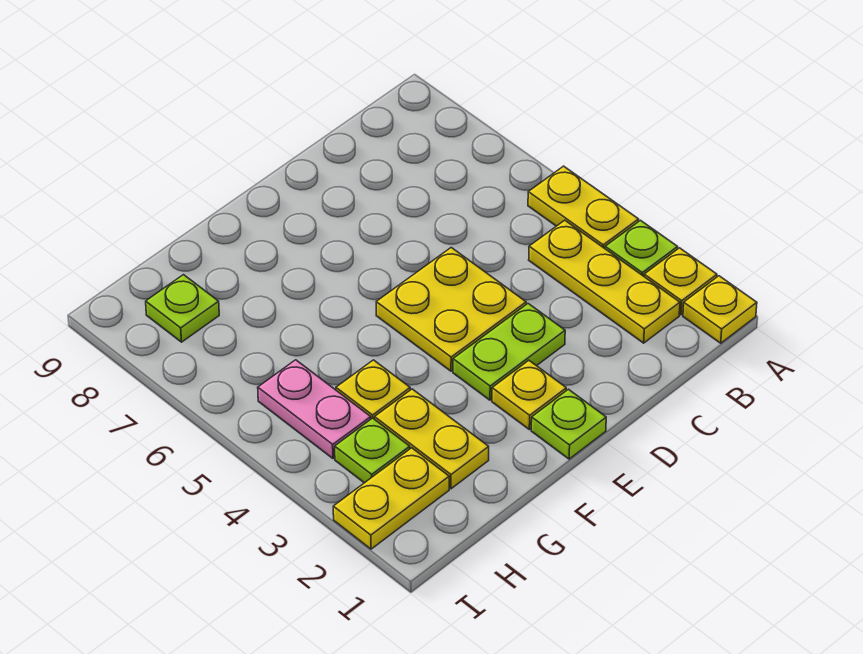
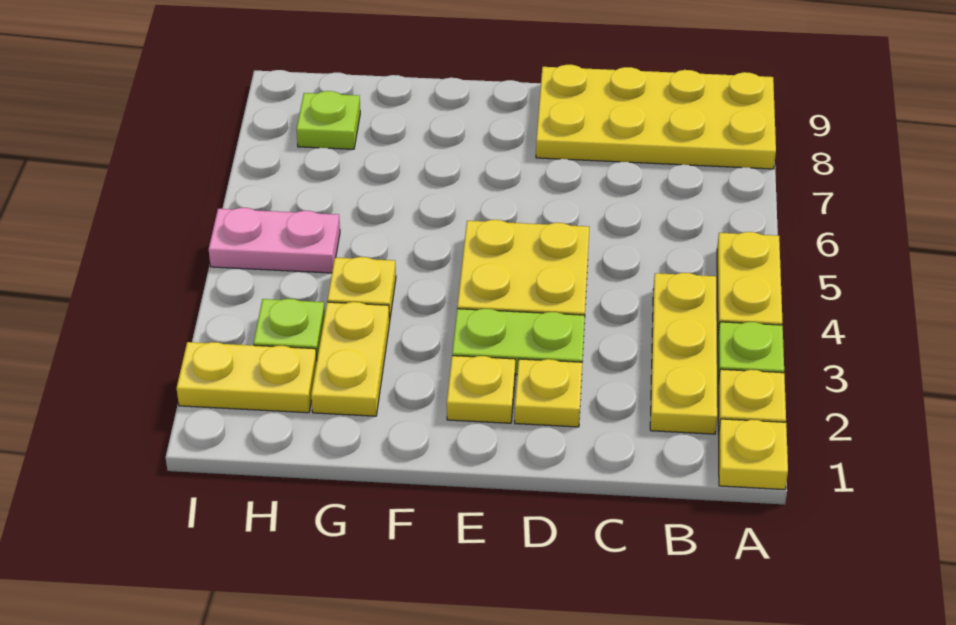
none -> yellow 2x4 plate [536,65,776,169]
none -> yellow 1x1 plate [515,359,582,427]
lime 1x1 plate [531,389,606,459] -> none
pink 1x2 plate [258,360,371,459] -> pink 1x2 plate turned to [209,208,340,273]

